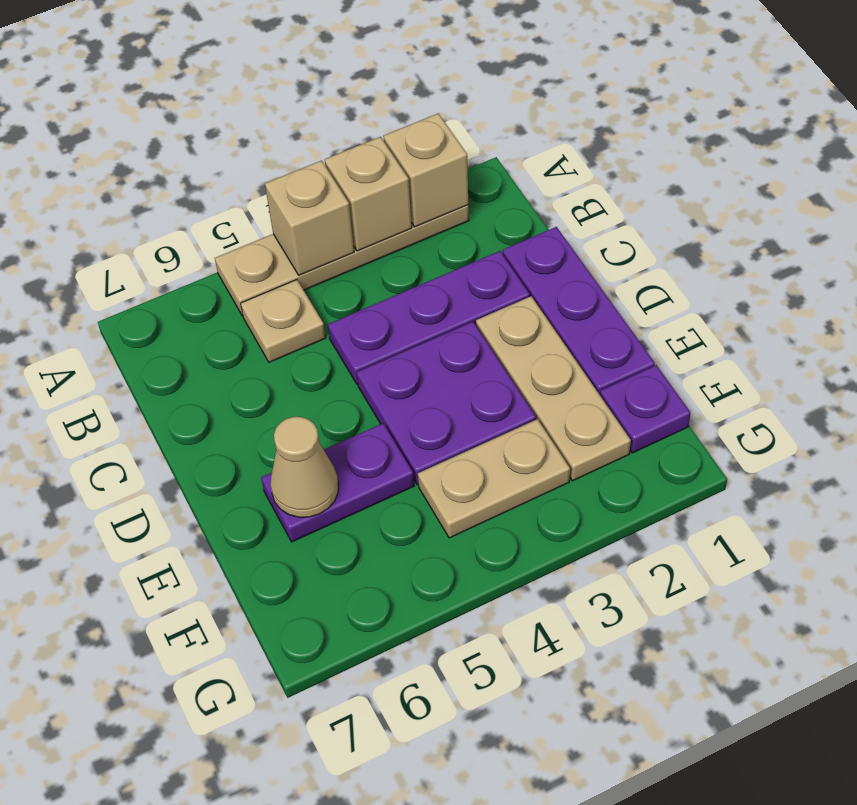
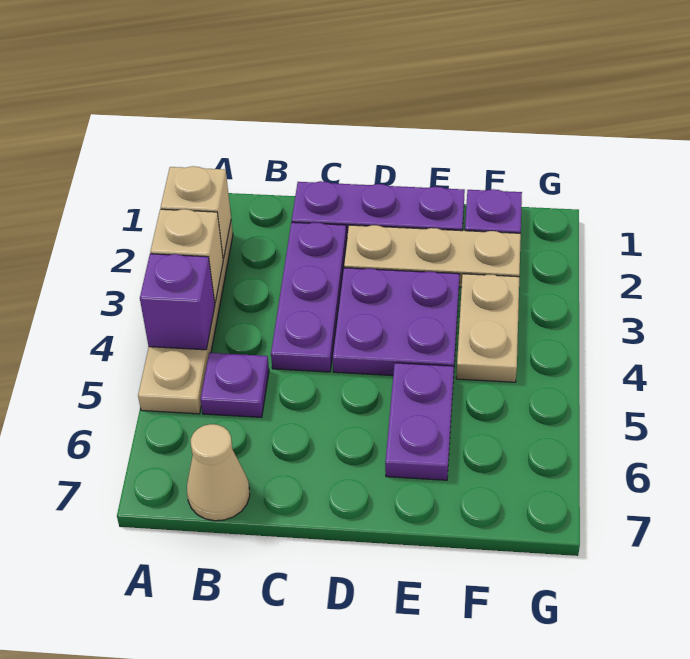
tan 1x1 brick [265,161,354,275] -> purple 1x1 brick [140,254,215,350]
tan 1x1 plate [241,280,325,362] -> purple 1x1 plate [201,353,269,417]
tan 1x1 cone [270,417,338,517] -> tan 1x1 cone moved to [187,424,250,521]

